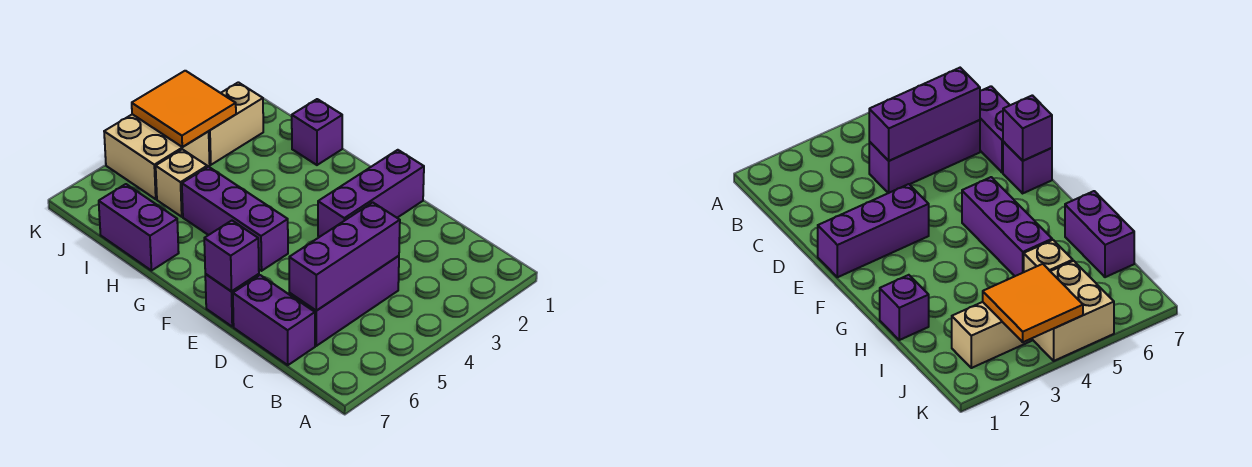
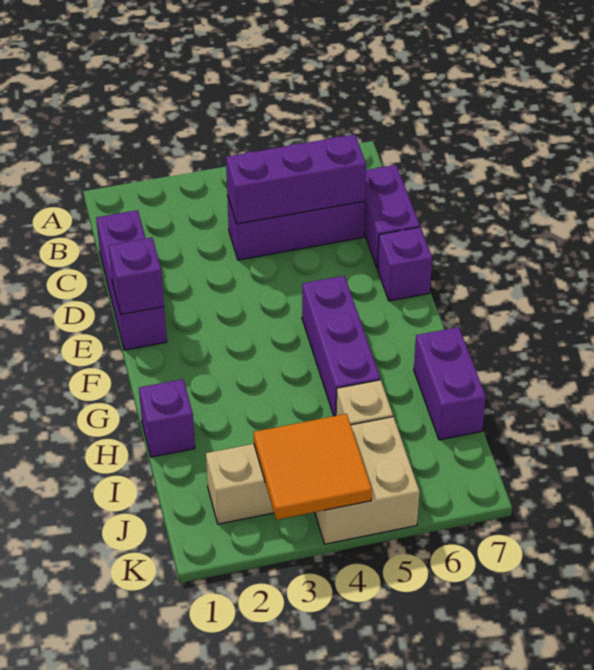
purple 1x3 brick [318,150,424,237] -> purple 1x3 brick turned to [96,210,167,350]
purple 1x1 brick [204,221,259,291] -> purple 1x1 brick moved to [109,238,164,315]

